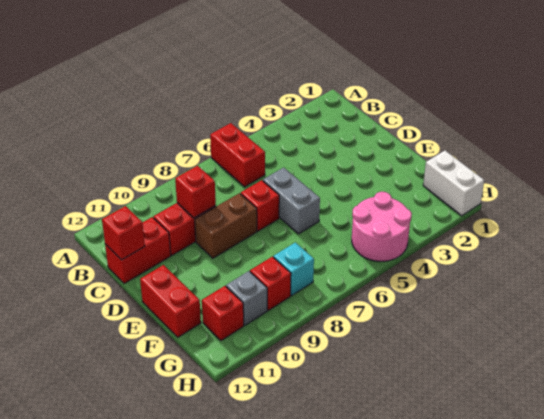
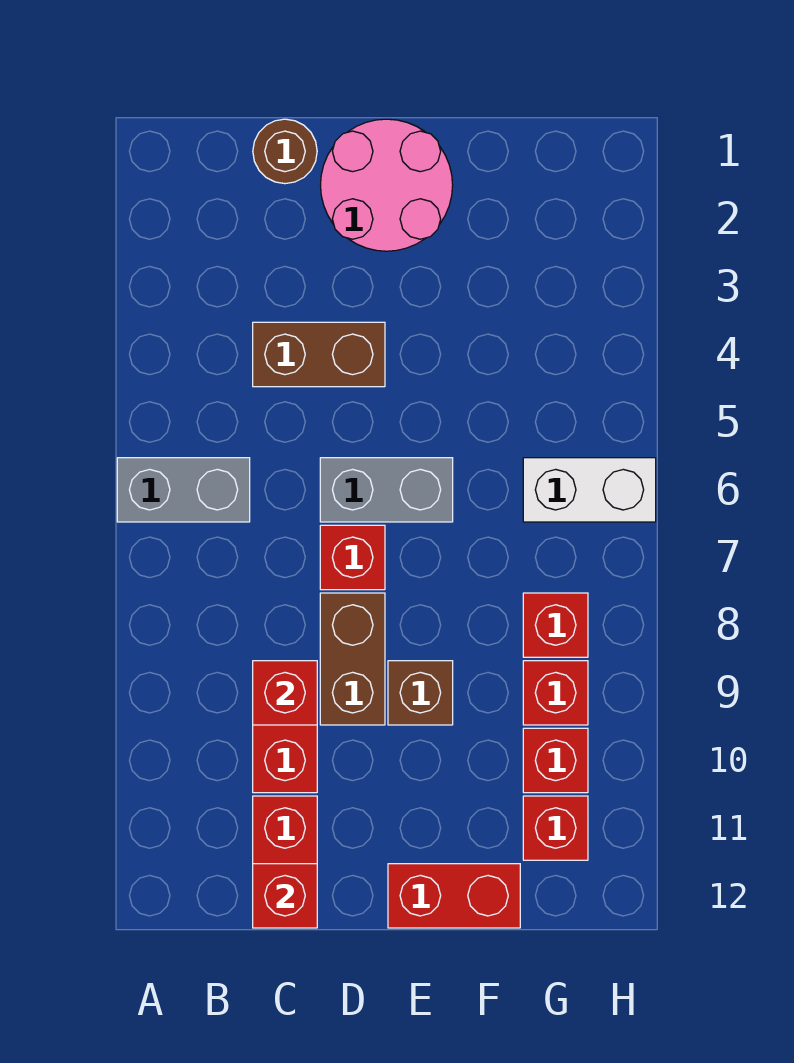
red 1x2 brick [210,123,265,187] -> grey 1x2 brick [117,458,250,522]
none -> brown 1x1 round brick [253,119,317,184]
none -> brown 1x2 brick [253,322,385,387]
none -> brown 1x1 brick [388,661,453,725]
white 1x2 brick [423,151,484,216] -> white 1x2 brick moved to [523,458,656,522]
pink 2x2 round brick [352,192,412,261] -> pink 2x2 round brick moved to [320,119,453,251]
cyan 1x1 brick [273,242,314,295] -> red 1x1 brick [523,593,588,657]
grey 1x1 brick [226,271,267,325] -> red 1x1 brick [523,728,588,793]

